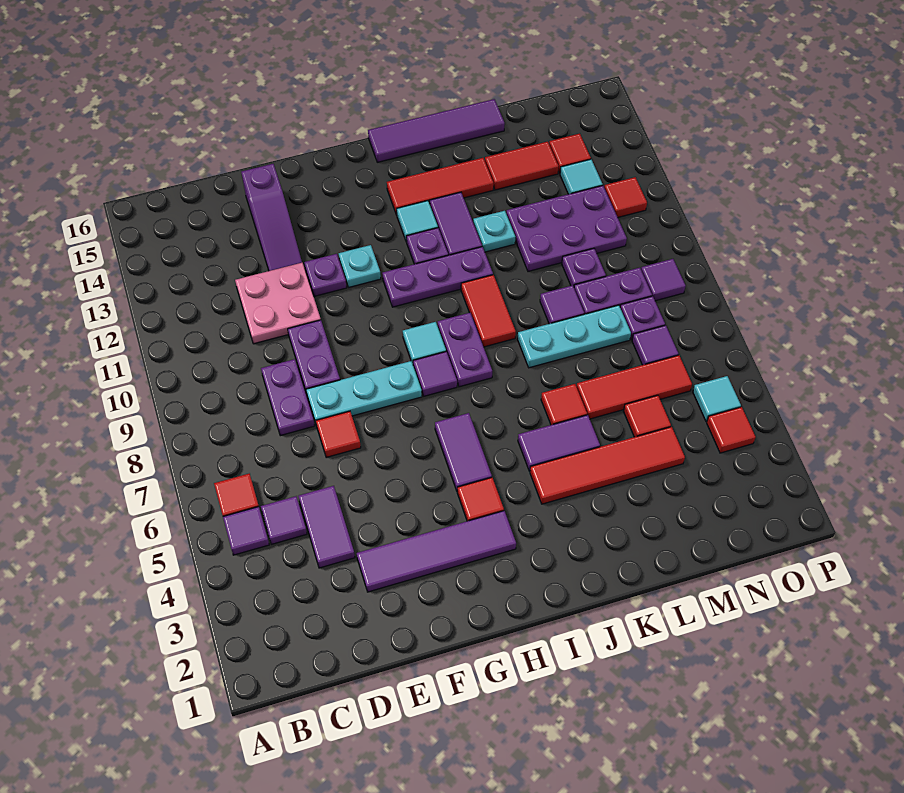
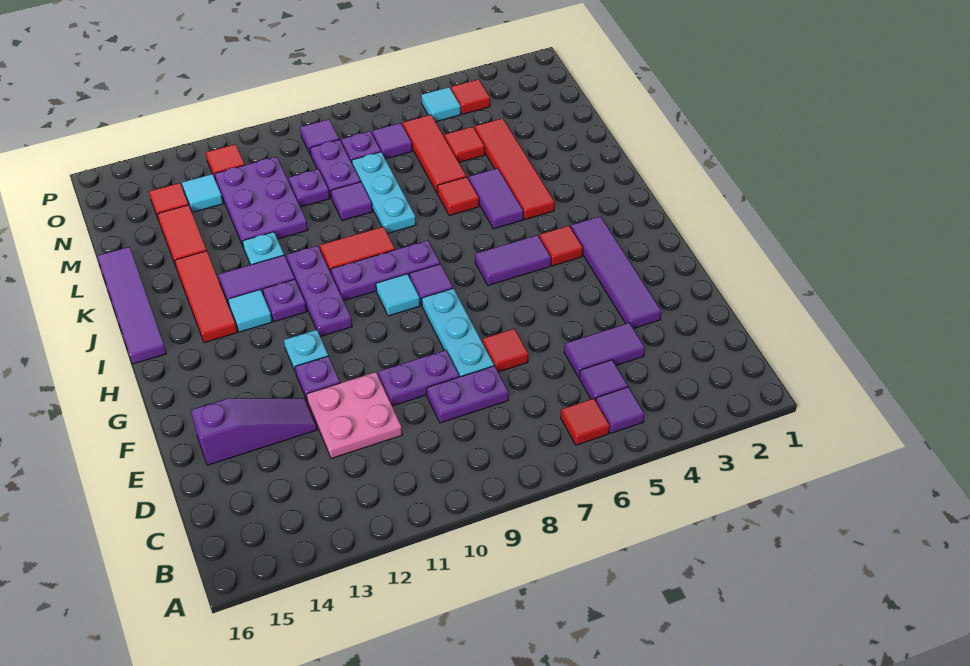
purple 1x2 plate [438,313,492,387] -> purple 1x3 plate [331,240,440,301]

